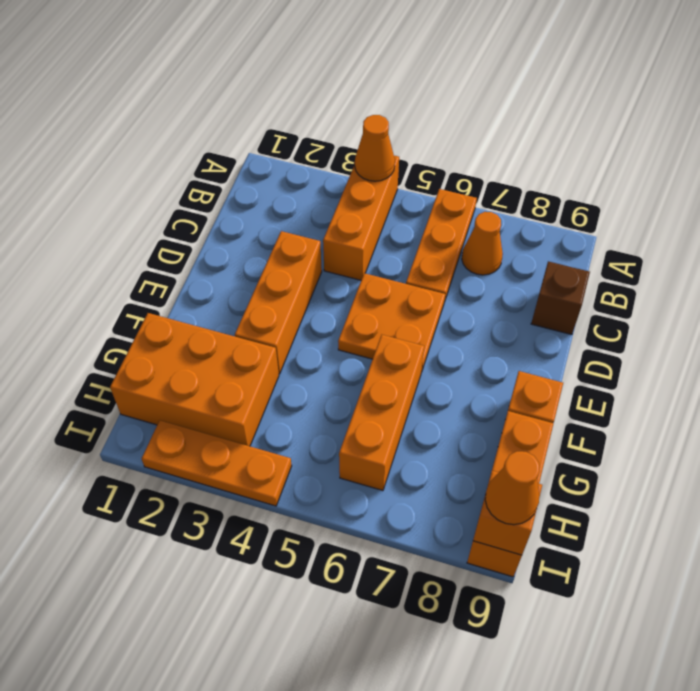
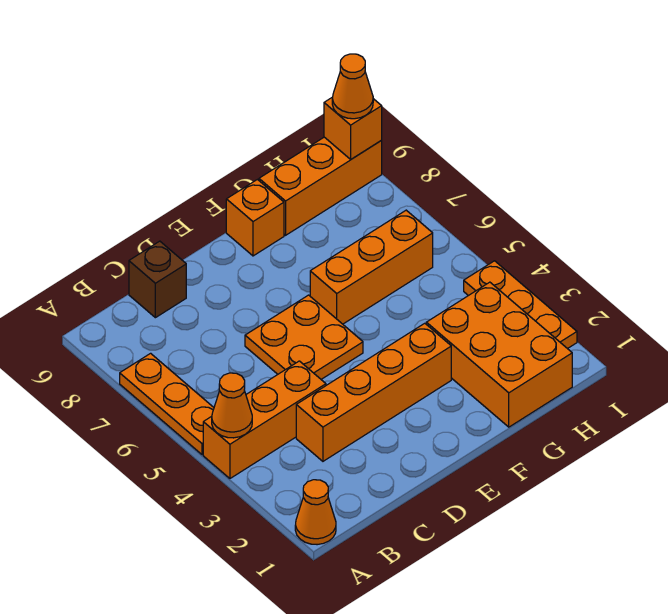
orange 1x3 plate [406,189,477,302] -> orange 1x3 plate turned to [120,353,214,455]
orange 1x1 cone [462,212,503,275] -> orange 1x1 cone moved to [295,480,336,545]
orange 1x3 brick [235,231,322,374] -> orange 1x4 brick [296,323,451,461]

